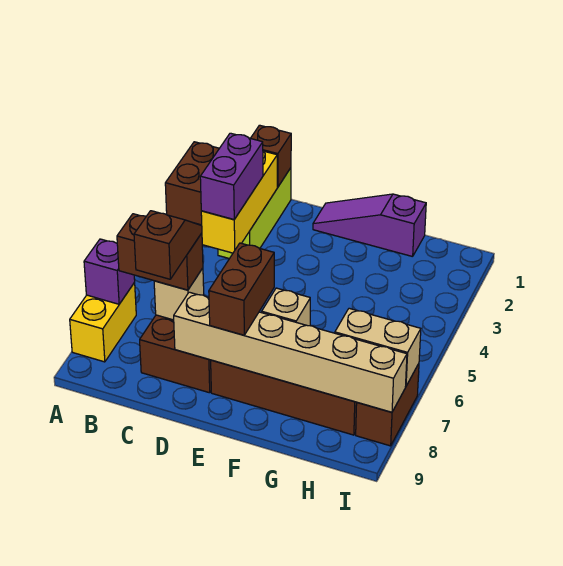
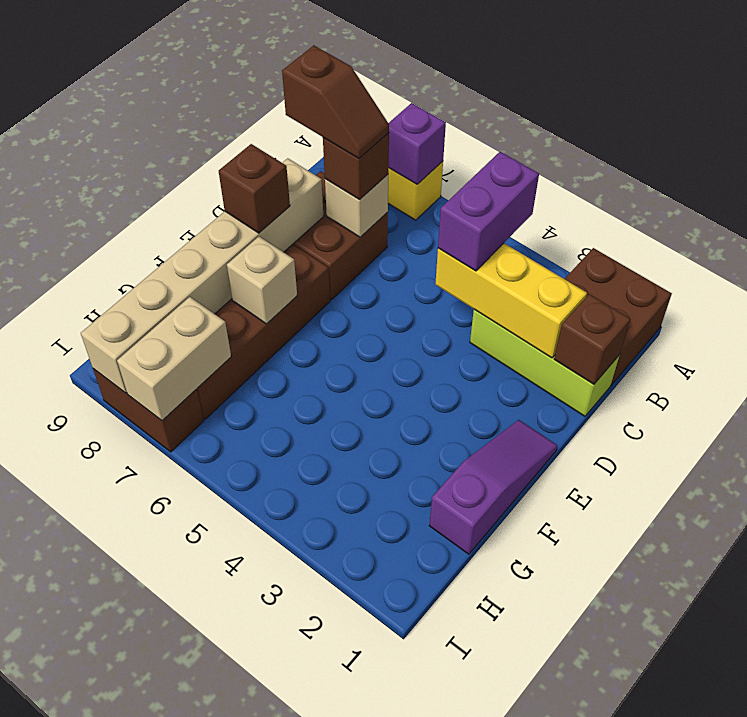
brown 1x2 brick [117,214,203,290] -> brown 1x1 brick [323,133,389,199]
purple 1x2 brick [200,133,263,220] -> purple 1x2 brick turned to [438,152,539,271]
brown 1x2 brick [209,243,274,335] -> brown 1x1 brick [219,144,290,233]

